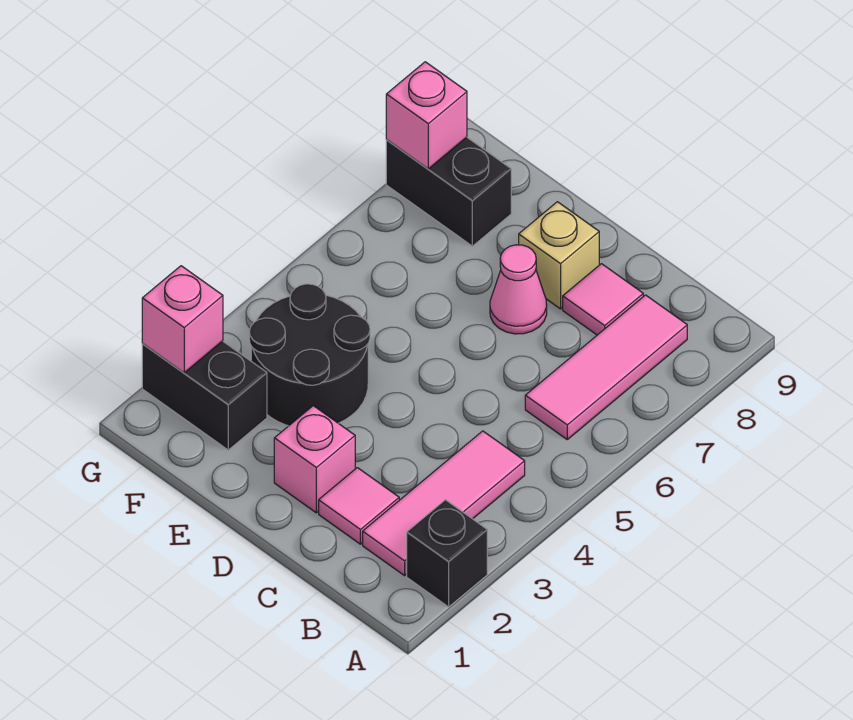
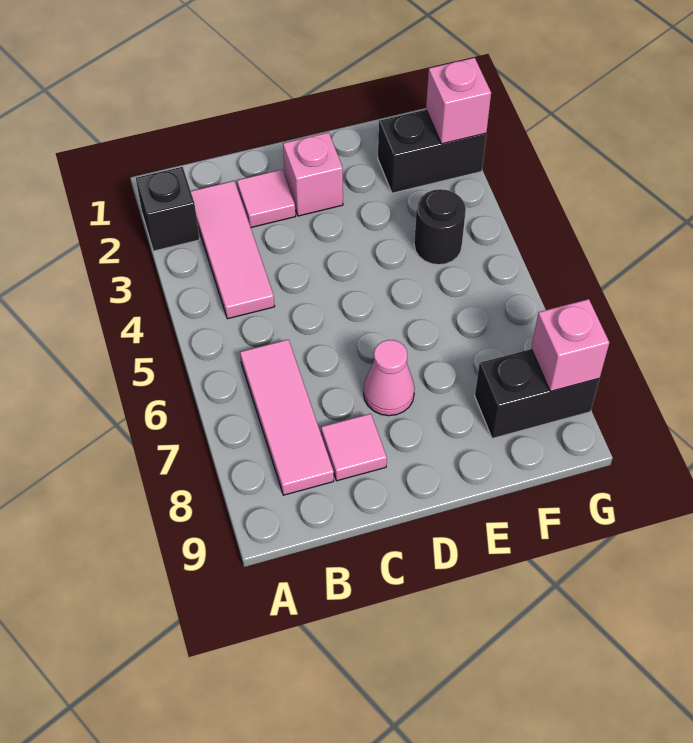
tan 1x1 brick [519,202,599,309] -> none
black 2x2 round brick [249,284,370,426] -> black 1x1 round brick [414,189,466,265]

